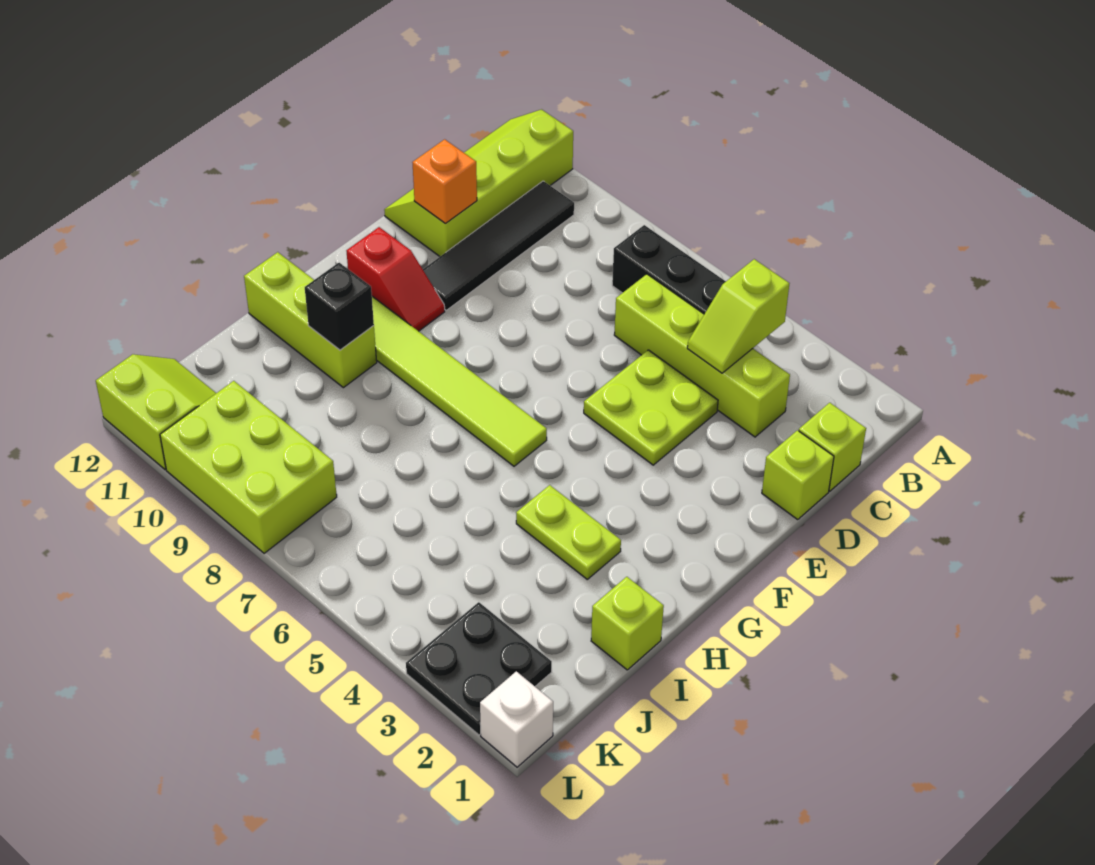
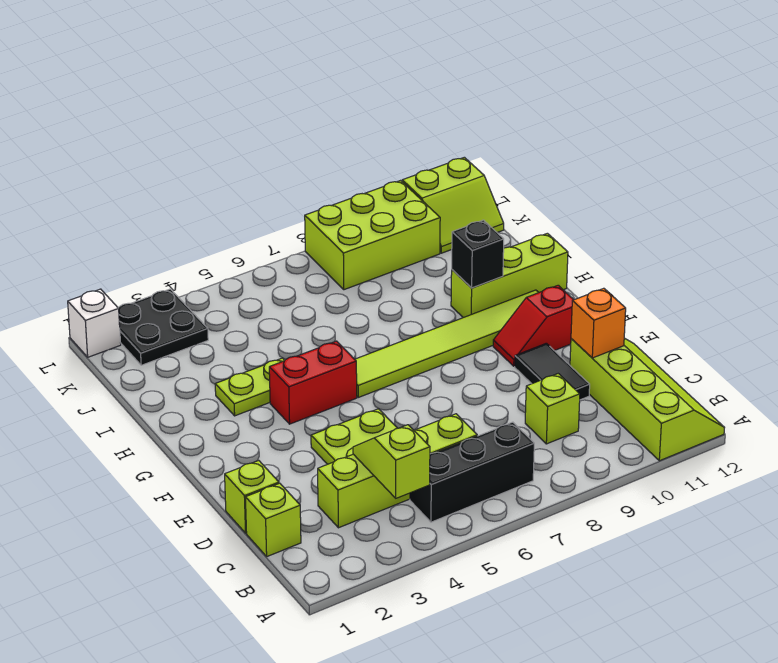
black 1x4 tile [423,181,574,310] -> black 1x2 tile [515,343,590,400]
none -> red 1x2 brick [269,341,357,424]
lime 1x1 brick [591,577,664,670] -> lime 1x1 brick moved to [525,374,580,444]

